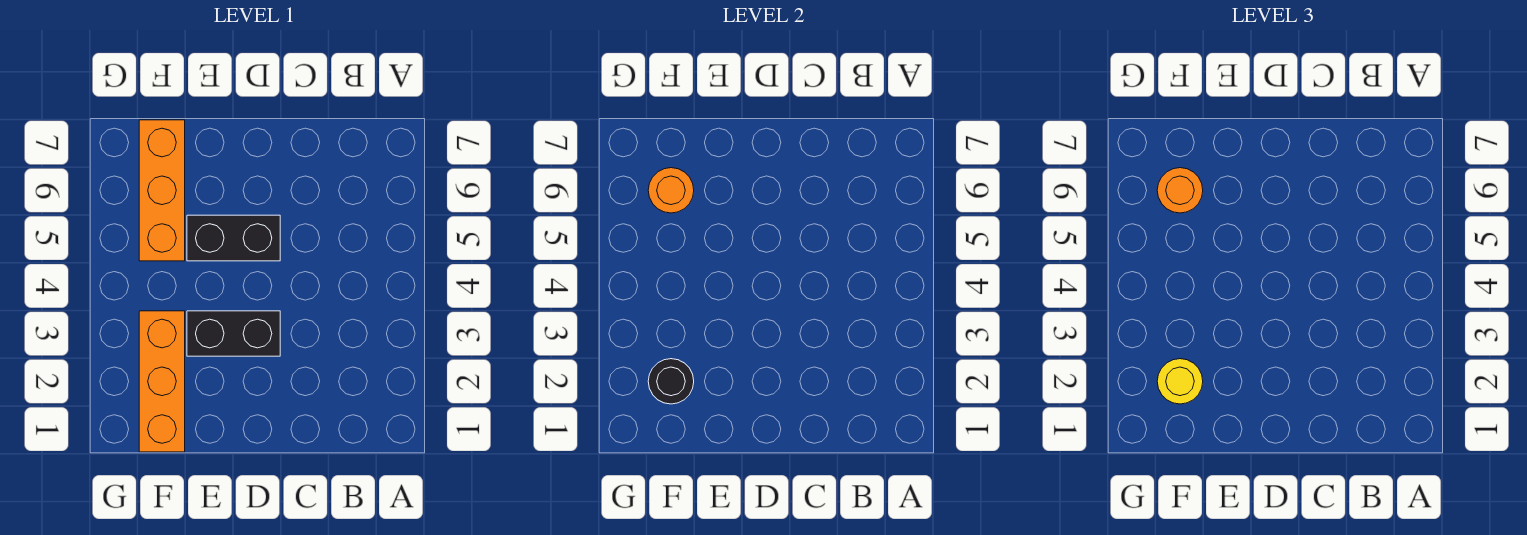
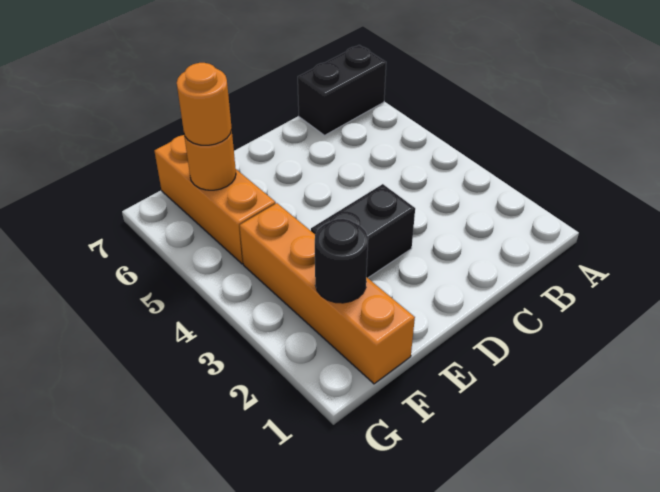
black 1x2 brick [187,215,280,261] -> black 1x2 brick moved to [298,45,386,135]
orange 1x3 brick [139,311,185,452] -> orange 1x4 brick [240,203,415,384]
yellow 1x1 round brick [1157,359,1203,404] -> none

